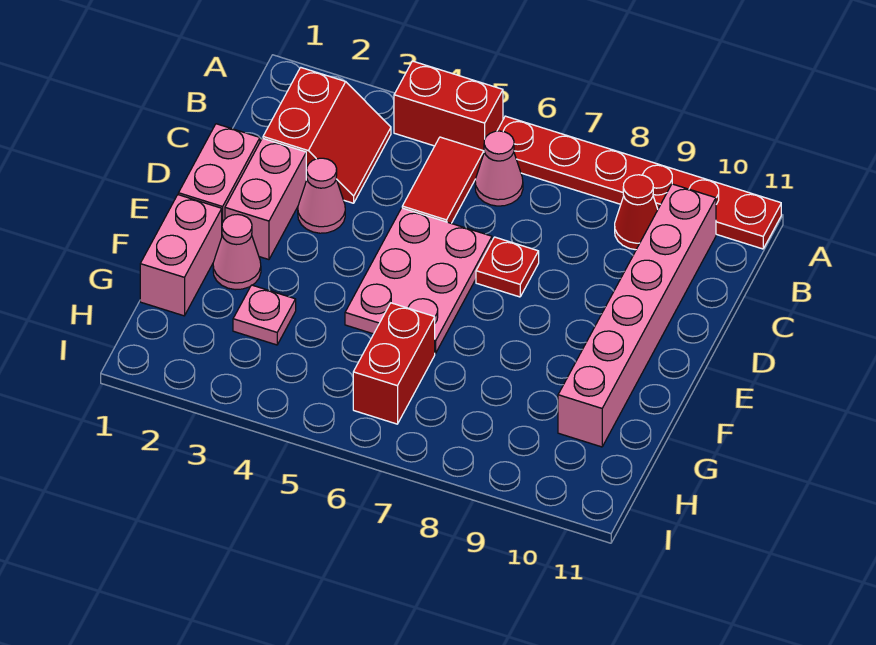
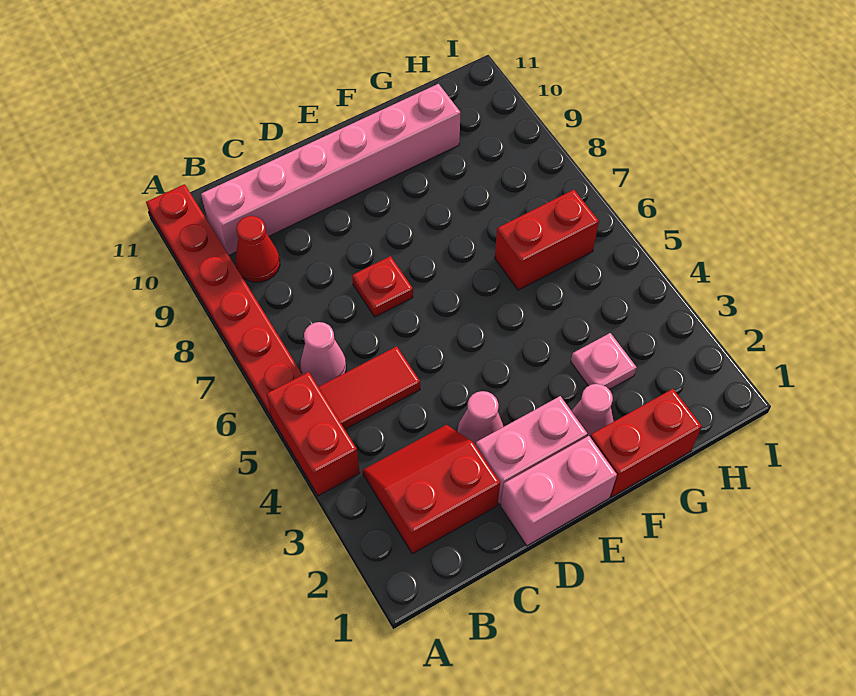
pink 2x3 plate [345,208,492,353] -> none
pink 1x2 brick [140,195,222,316] -> red 1x2 brick [590,389,702,497]

